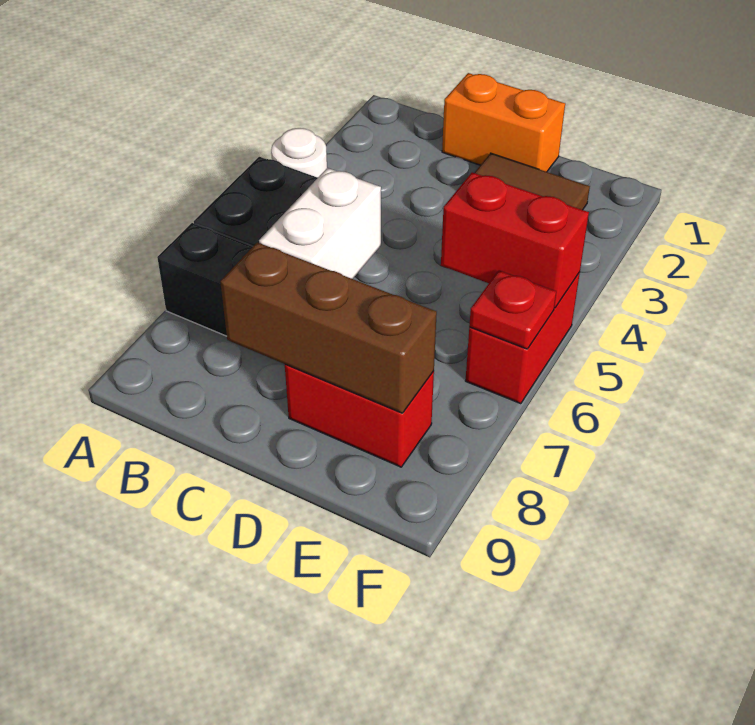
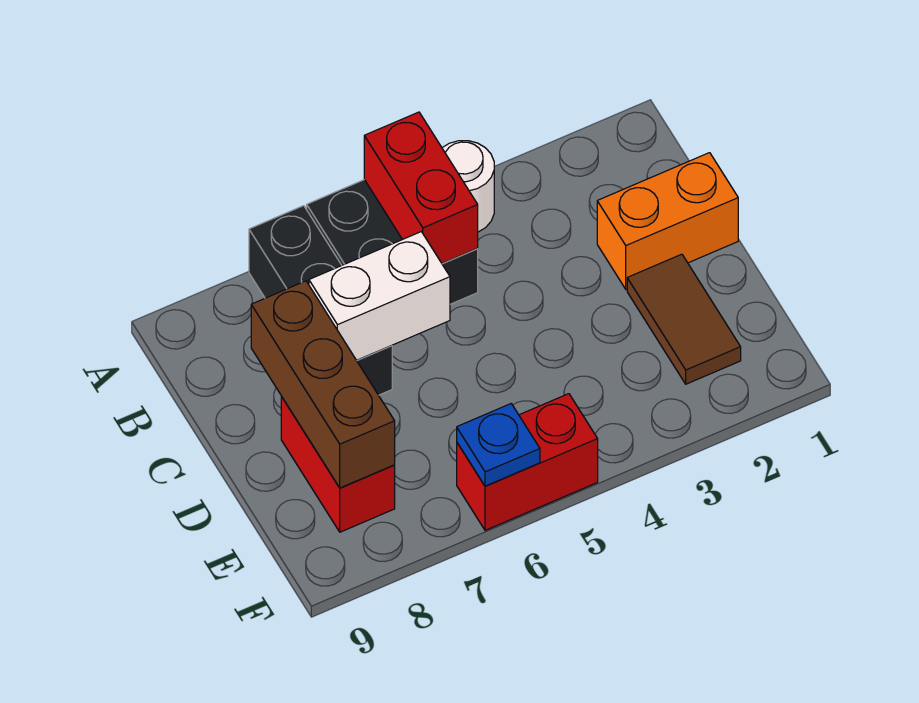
orange 1x2 brick [442,73,565,172] -> orange 1x2 brick turned to [597,153,738,289]
red 1x2 brick [441,172,589,308] -> red 1x2 brick moved to [364,112,478,263]
red 1x1 plate [469,270,556,349] -> blue 1x1 plate [457,404,540,486]

